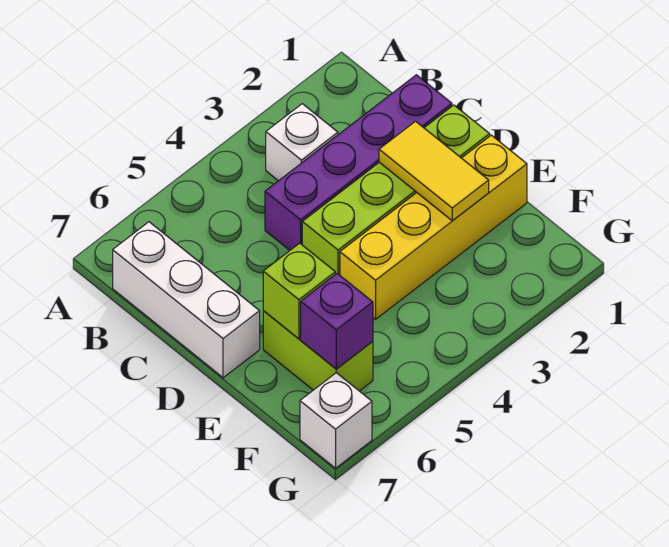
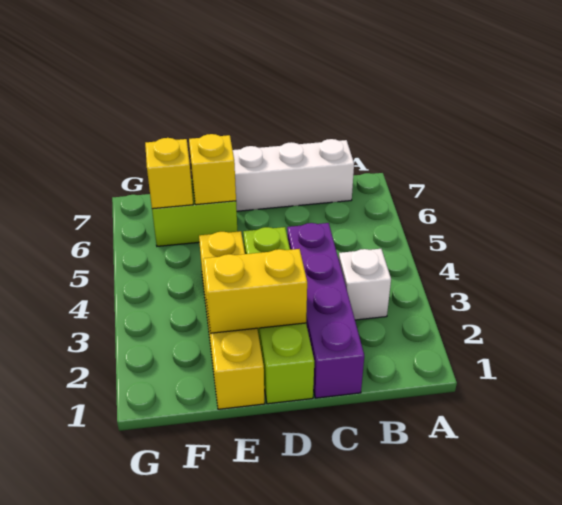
yellow 1x2 tile [379,121,489,221] -> yellow 1x2 brick [203,249,307,333]
lime 1x1 brick [263,243,335,339] -> yellow 1x1 brick [189,134,236,205]
purple 1x1 brick [301,273,373,369] -> yellow 1x1 brick [145,138,193,209]
white 1x1 brick [300,373,372,468] -> none

